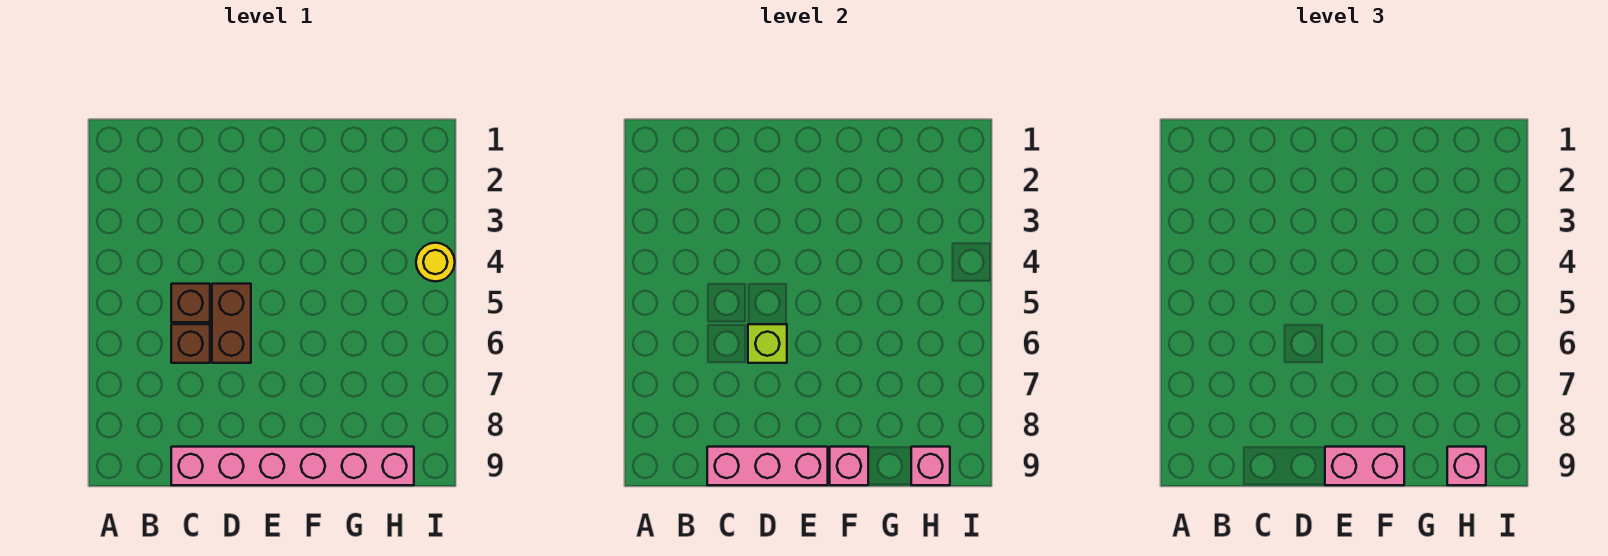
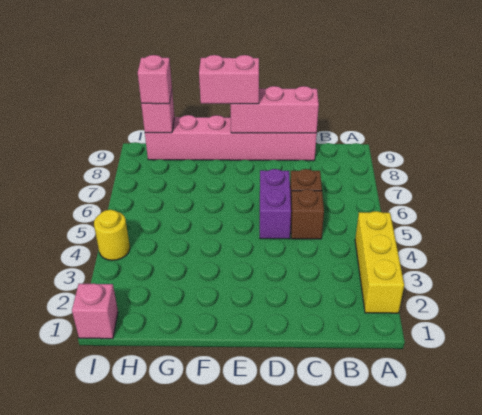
none -> yellow 1x3 brick [355,211,404,313]
brown 1x2 brick [212,284,251,363] -> purple 1x2 brick [260,169,291,239]
lime 1x1 brick [748,324,787,363] -> none
pink 1x1 brick [830,447,868,485] -> pink 1x1 brick moved to [72,283,118,339]

